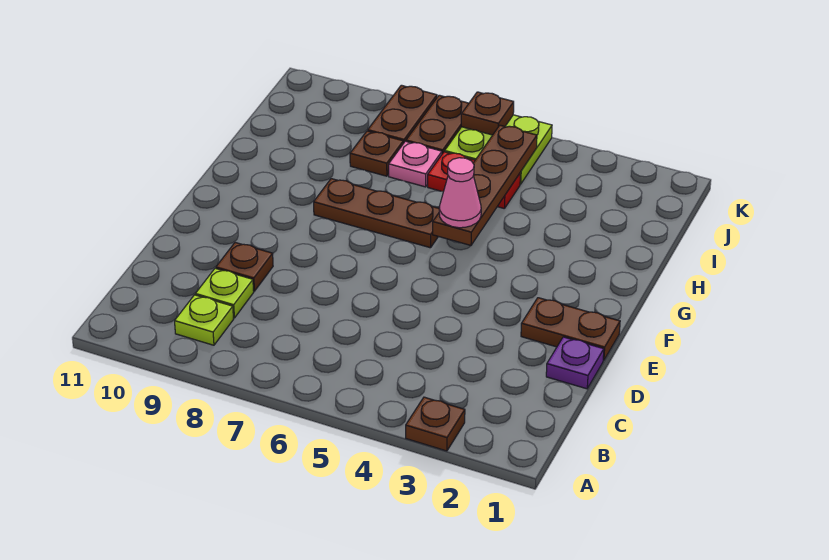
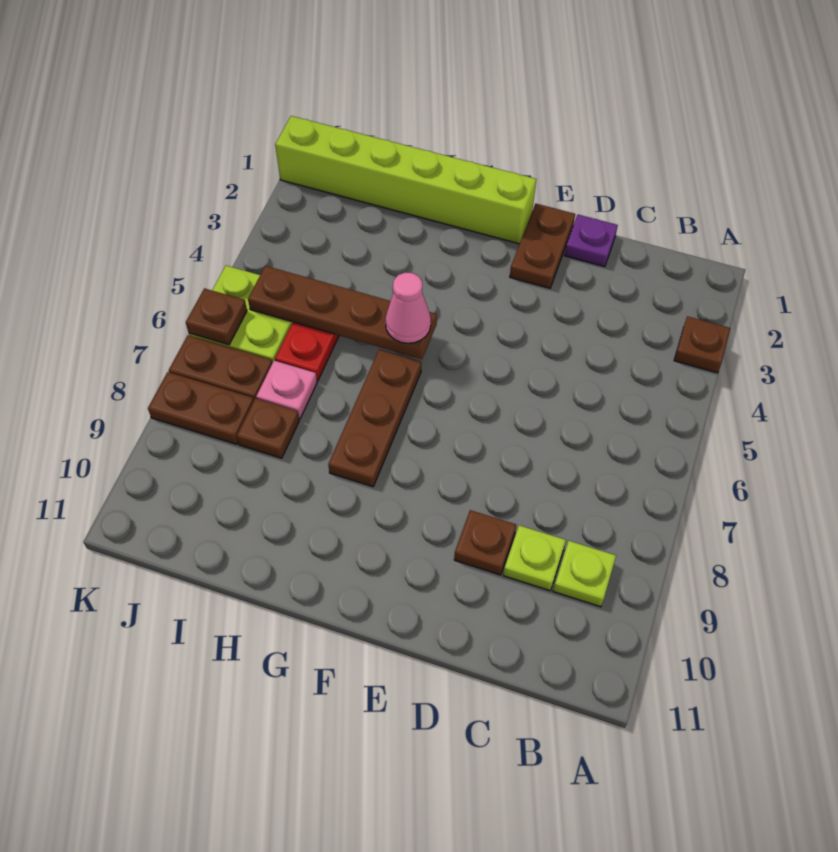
none -> lime 1x6 brick [275,116,536,244]

